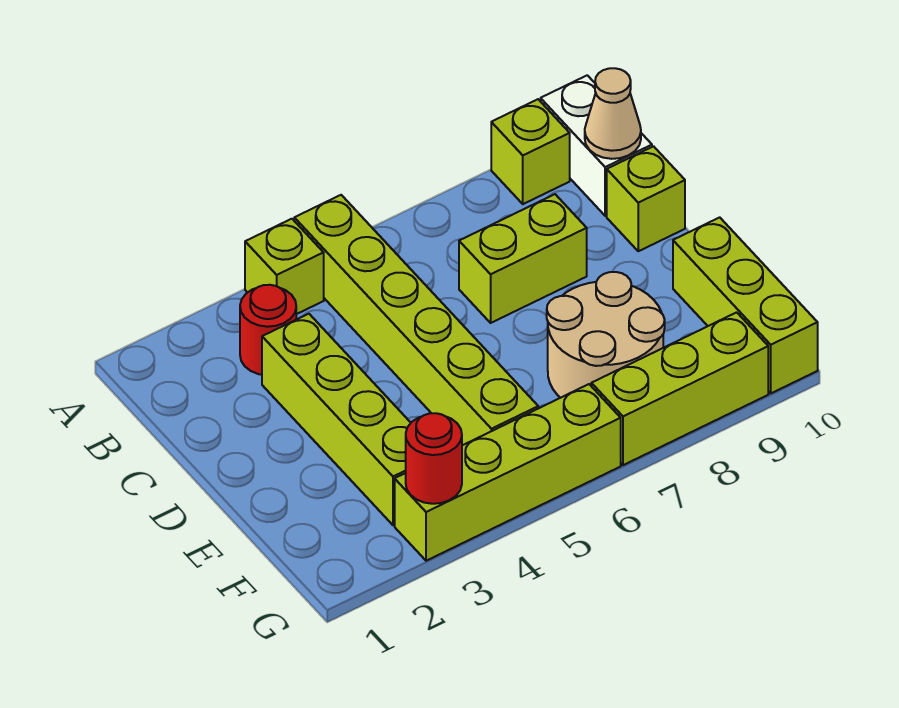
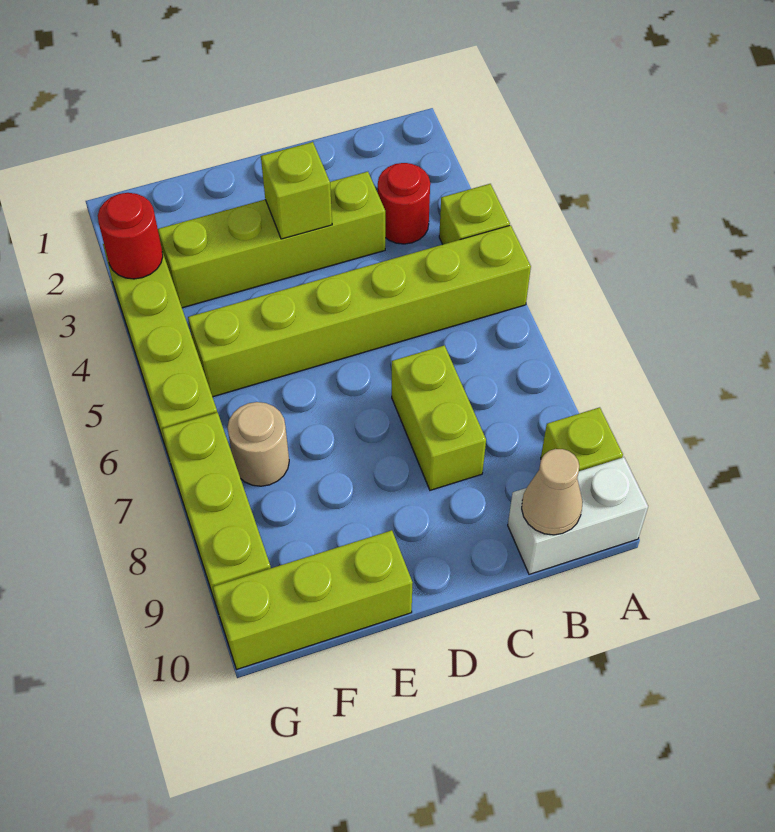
lime 1x1 brick [607,146,685,251] -> lime 1x1 brick moved to [261,142,332,239]
tan 2x2 round brick [547,272,665,398] -> tan 1x1 round brick [228,402,289,486]

